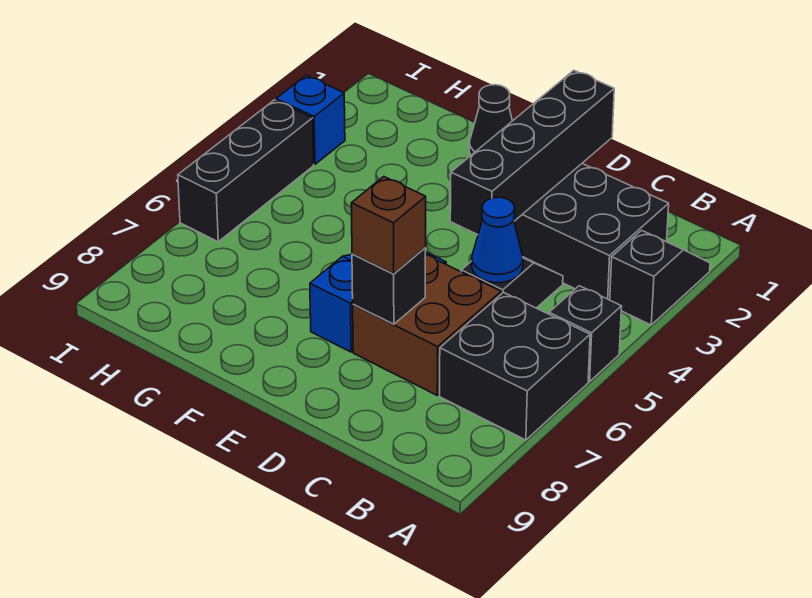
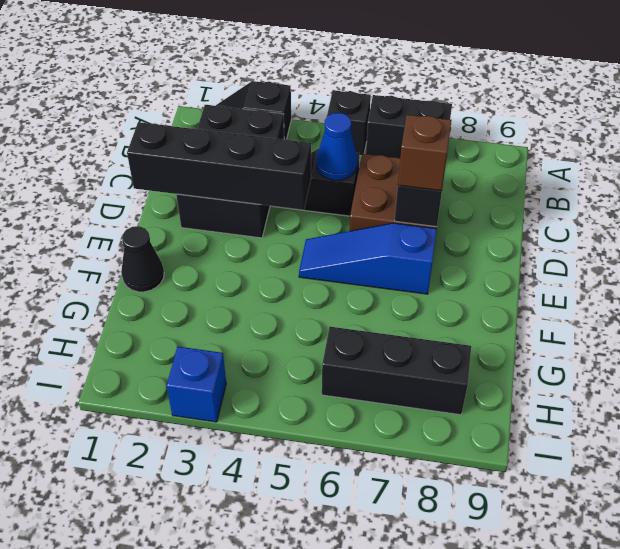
black 2x2 brick [440,293,590,440] -> black 1x2 brick [366,95,452,158]
black 1x3 brick [178,100,314,242] -> black 1x3 brick moved to [322,327,471,415]

